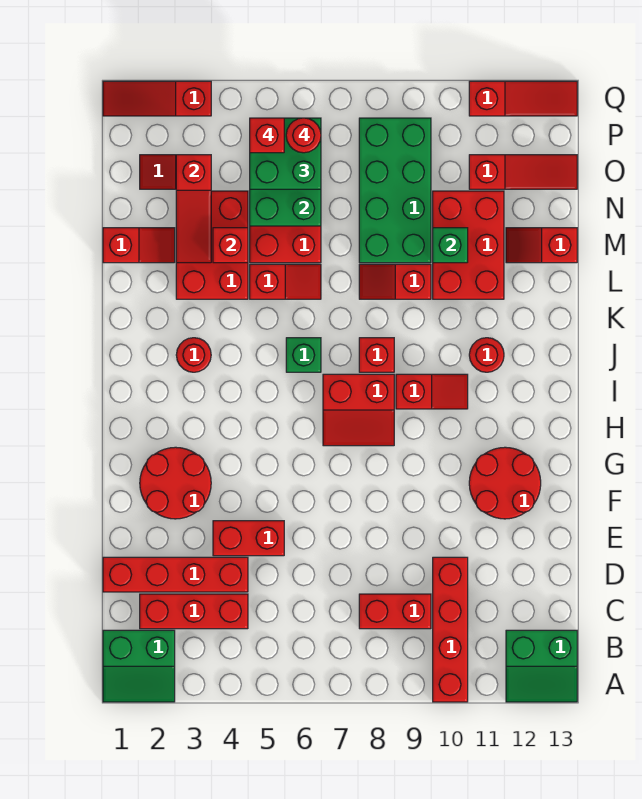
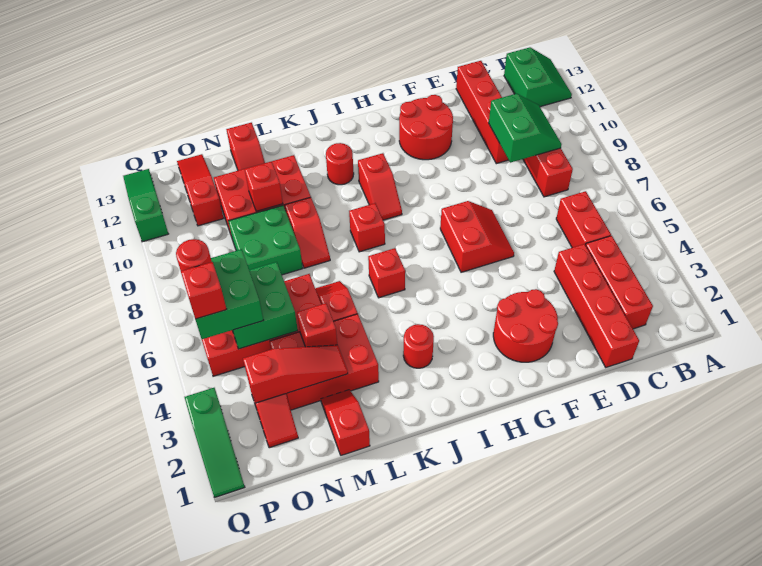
green 2x2 slope [103,630,175,702] -> green 2x2 slope moved to [489,94,562,163]
red 1x4 brick [433,557,468,702] -> red 1x4 brick turned to [456,61,508,164]
red 1x2 brick [213,521,284,556] -> red 1x2 brick moved to [556,191,611,248]
red 2x2 slope [323,374,394,446] -> red 2x2 slope moved to [440,201,514,272]
red 1x2 slope [396,374,468,409] -> red 1x2 slope turned to [358,153,402,220]
green 1x1 brick [286,338,321,372] -> red 1x1 brick [368,248,405,298]
green 2x4 brick [359,118,431,263] -> green 2x2 brick [228,205,303,275]
green 1x1 brick [433,228,468,263] -> red 1x1 brick [245,162,283,211]
red 1x3 slope [103,81,211,116] -> green 1x3 slope [185,388,245,498]
red 1x3 slope [469,81,577,116] -> green 1x3 slope [123,169,168,242]

